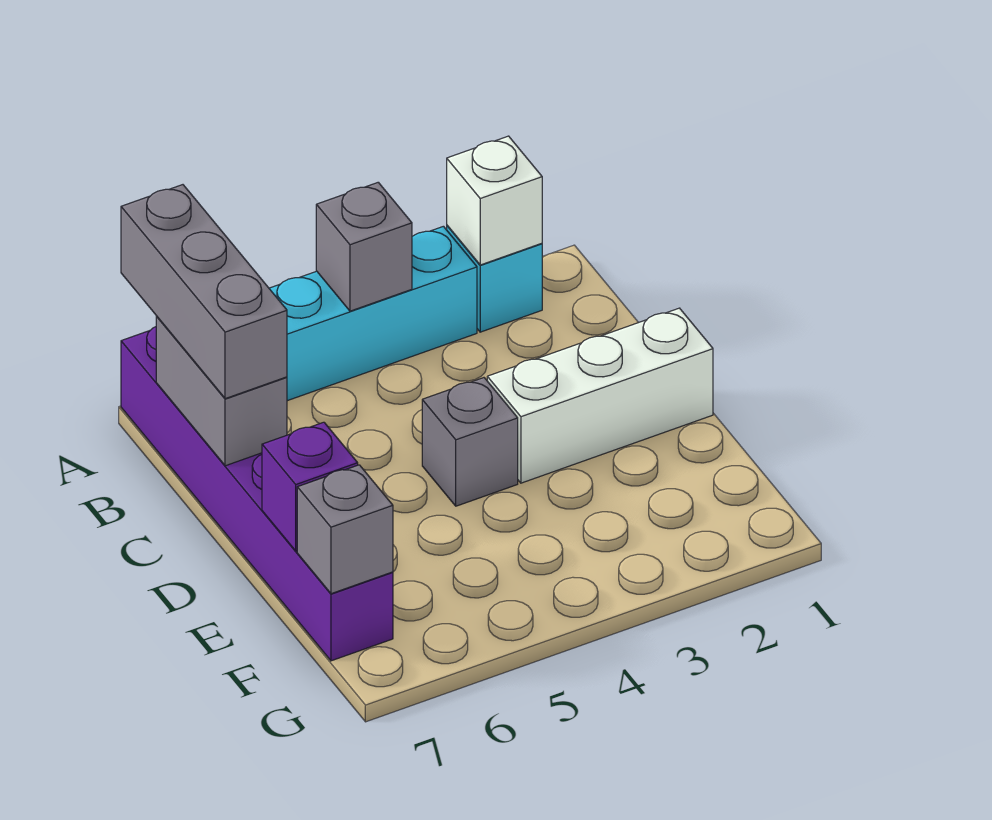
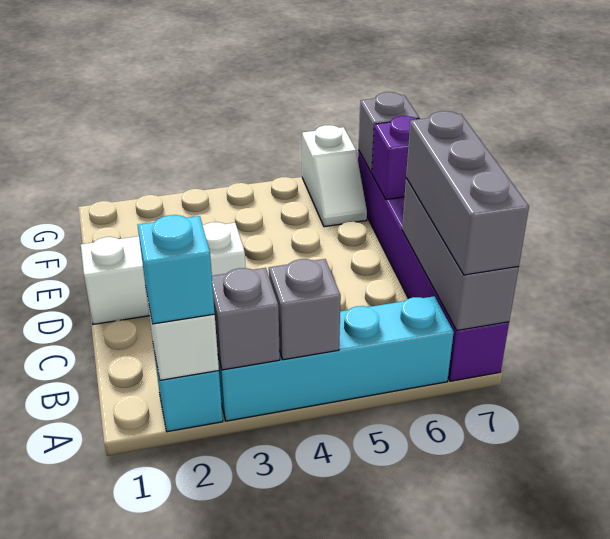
none -> cyan 1x1 brick [138,215,215,324]
grey 1x2 brick [156,316,287,466] -> grey 1x3 brick [402,178,519,330]
grey 1x1 brick [422,378,518,506] -> grey 1x1 brick moved to [212,268,280,370]
none -> white 1x2 slope [302,125,367,227]

